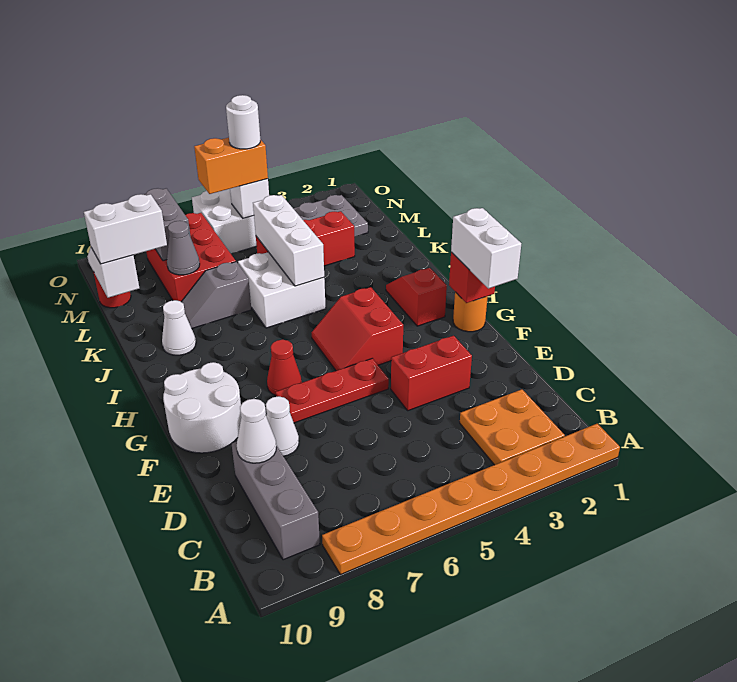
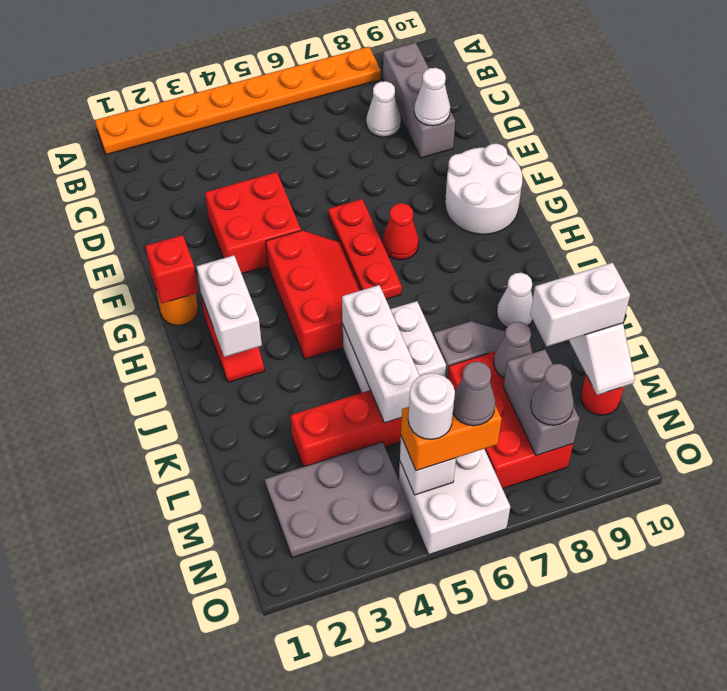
orange 2x2 plate [460,389,565,465] -> none
red 1x2 brick [391,336,472,411] -> red 2x2 brick [205,172,301,274]
white 1x1 cone [266,396,299,456] -> white 1x1 cone moved to [366,81,401,137]
white 1x2 brick [451,208,521,288] -> white 1x2 brick moved to [197,255,262,357]
red 1x3 plate [276,358,389,423] -> red 1x3 plate turned to [328,199,402,299]
red 2x2 slope [312,287,403,371] -> red 2x3 slope [266,230,360,359]
none -> grey 1x1 cone [453,362,496,426]
none -> grey 1x1 cone [531,364,574,425]

